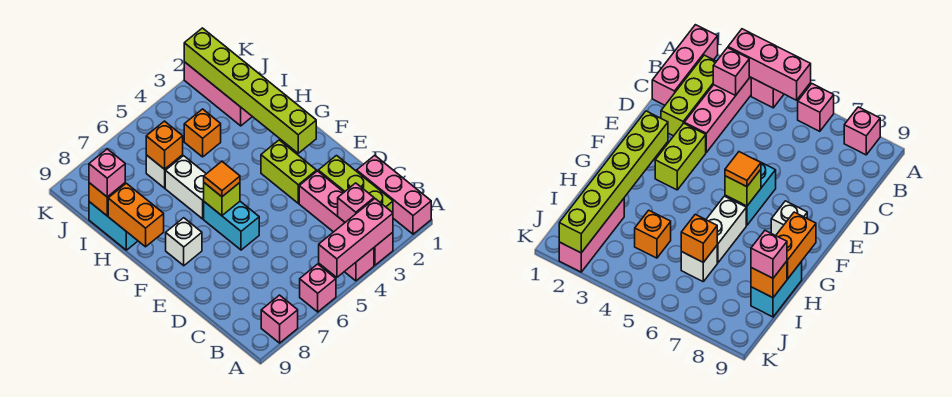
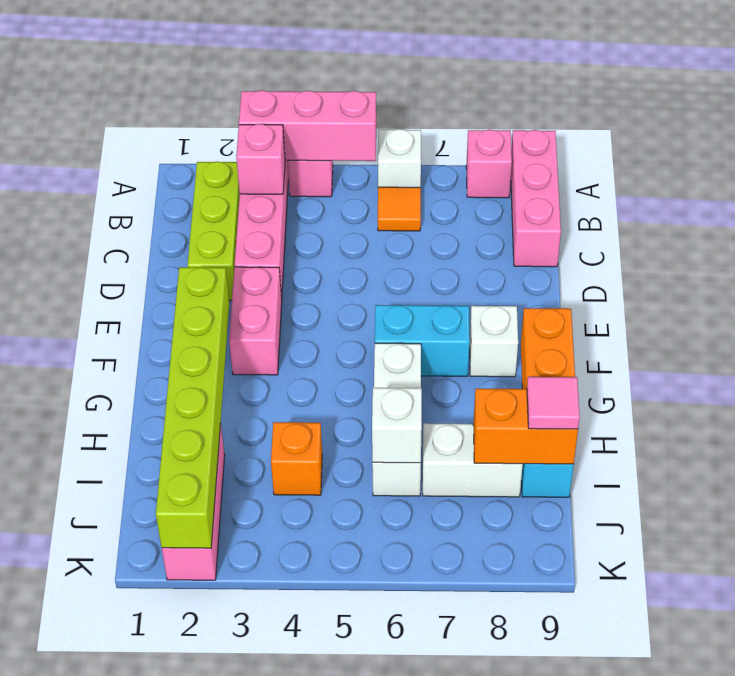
pink 1x3 brick [357,155,431,234] -> pink 1x3 brick moved to [511,130,561,267]
pink 1x1 brick [300,264,336,312] -> white 1x1 brick [378,129,421,187]
lime 1x2 brick [261,140,317,203] -> pink 1x2 brick [229,267,282,375]
cyan 1x2 brick [204,202,259,250] -> cyan 1x2 brick turned to [375,305,470,376]
lime 1x1 brick [204,183,240,216] -> none
orange 1x1 tile [204,162,240,197] -> orange 1x1 tile moved to [378,187,421,231]
orange 1x1 brick [146,121,183,169] -> white 1x1 brick [372,388,422,463]
none -> white 1x2 brick [423,423,523,497]
orange 1x1 brick [89,183,125,216] -> orange 1x2 brick [473,389,578,464]
pink 1x1 brick [89,149,125,197] -> pink 1x1 tile [527,377,580,429]

